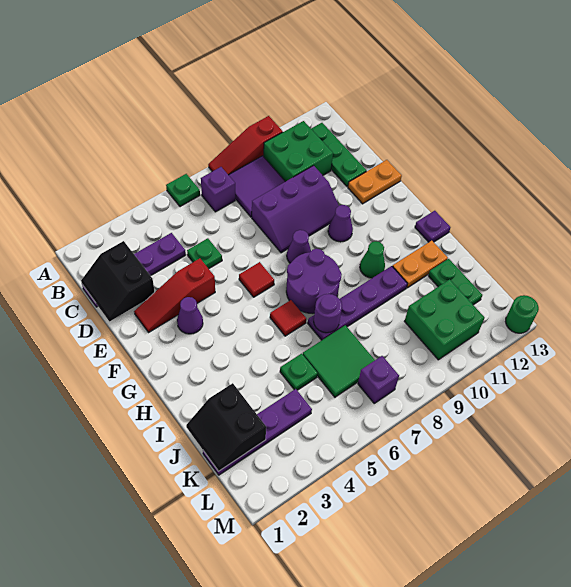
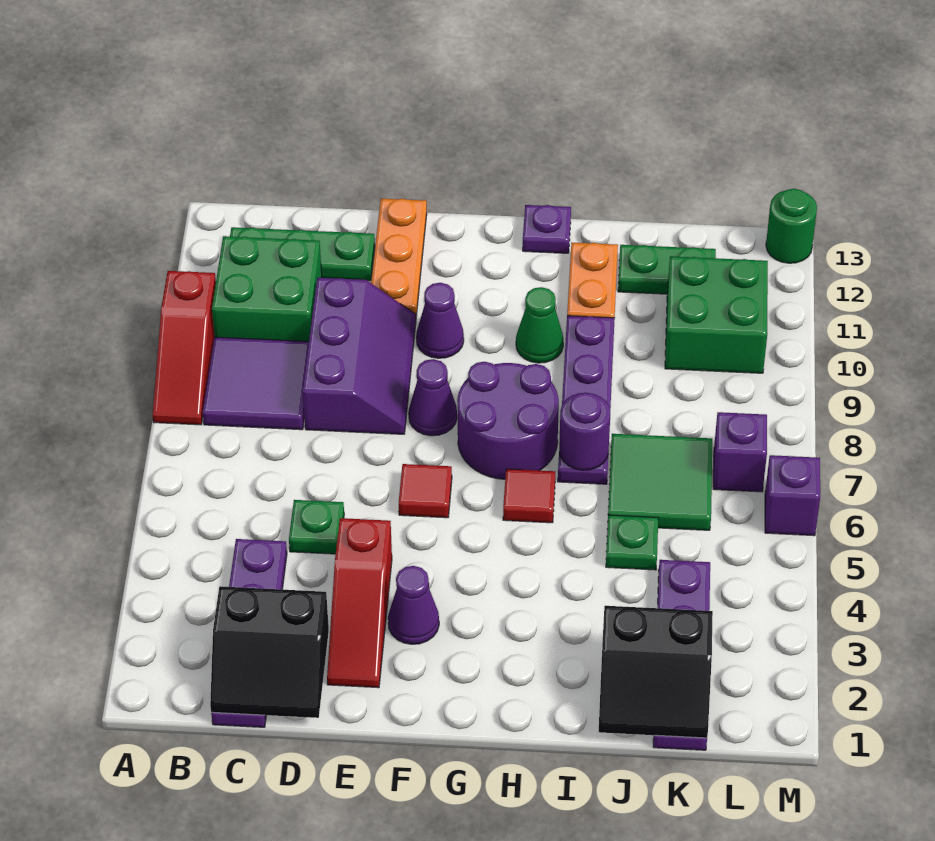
green 1x1 plate [166,174,200,207] -> none
purple 1x1 brick [201,167,235,212] -> purple 1x1 brick moved to [765,455,820,536]
orange 1x2 plate [348,160,402,204] -> orange 1x3 plate [371,199,427,316]

